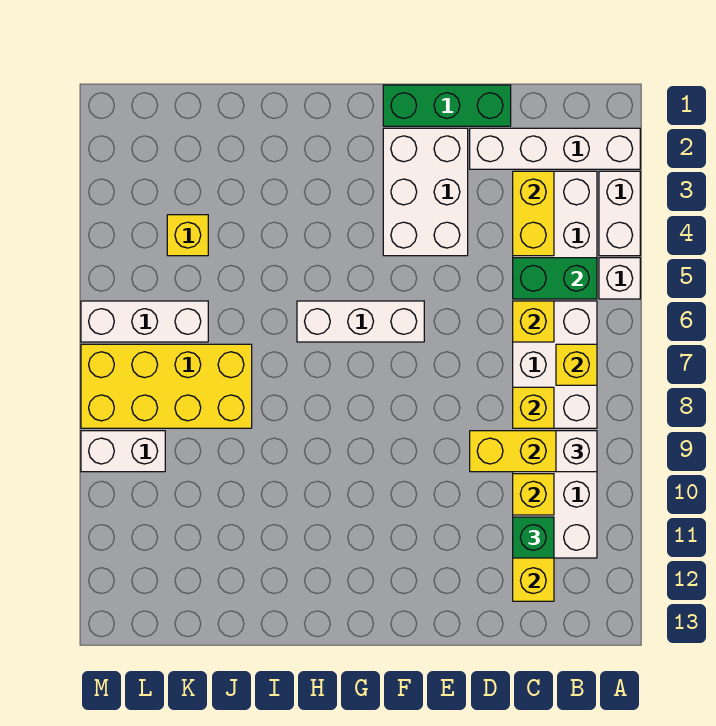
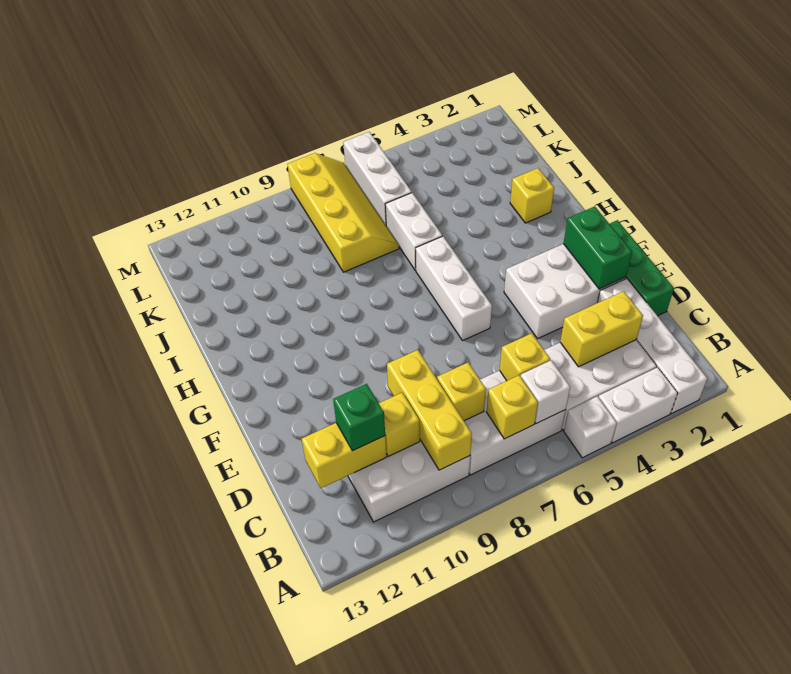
green 1x2 brick [513,258,597,299] -> green 1x2 brick moved to [563,206,632,289]
white 1x1 brick [556,431,597,472] -> white 1x1 brick moved to [521,361,570,424]
yellow 2x4 brick [81,344,252,428] -> yellow 2x4 slope [288,153,399,272]
yellow 1x1 brick [167,215,208,256] -> yellow 1x1 brick moved to [510,168,554,223]
white 1x2 brick [81,431,165,472] -> white 1x2 brick moved to [385,193,442,270]

